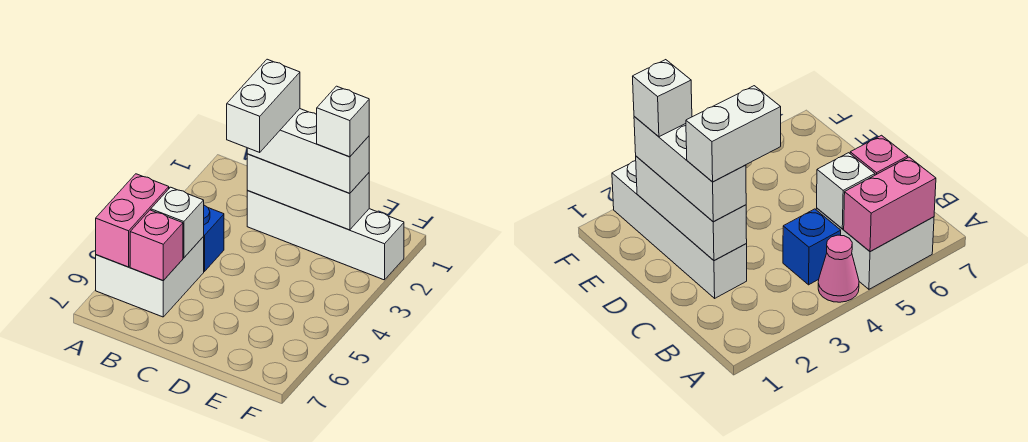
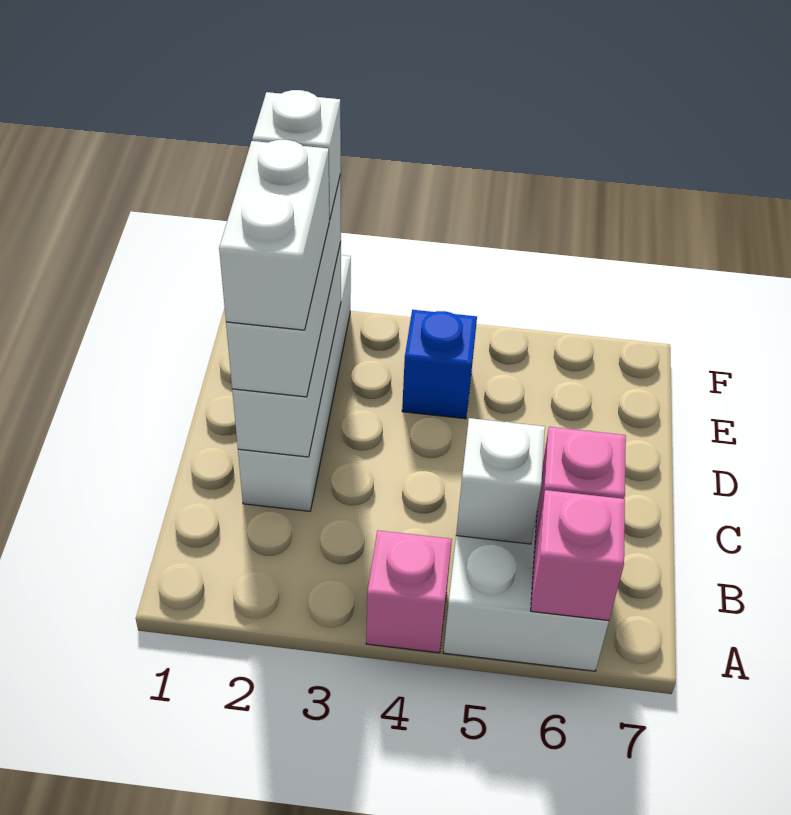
pink 1x1 cone [818,235,859,302] -> pink 1x1 brick [366,530,452,653]
pink 1x2 brick [96,174,169,267] -> pink 1x1 brick [531,490,625,620]
blue 1x1 brick [203,205,224,272] -> blue 1x1 brick moved to [402,310,477,419]
white 1x2 brick [227,59,300,152] -> white 1x2 brick turned to [219,140,329,330]

